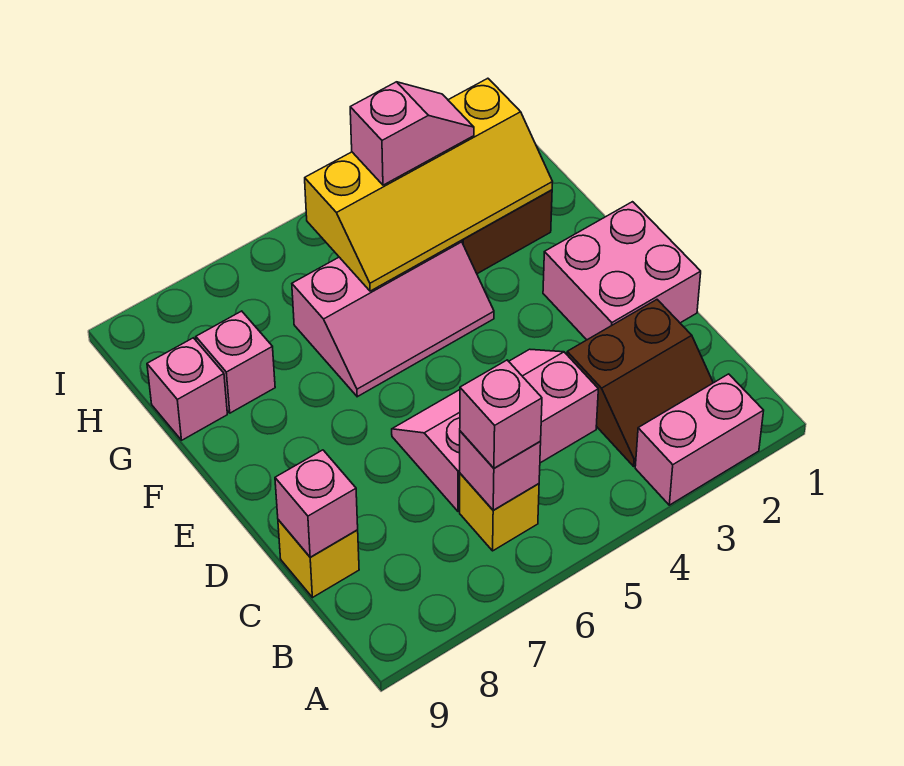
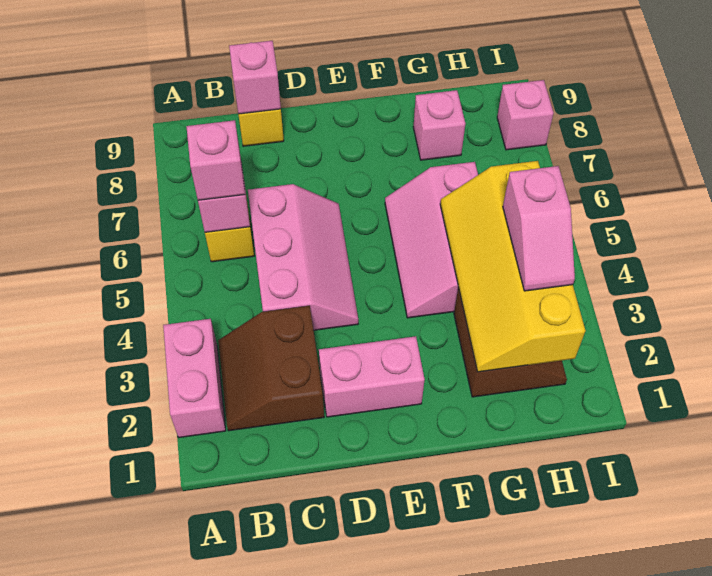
pink 2x2 brick [543,202,701,340] -> pink 1x2 brick [319,336,425,417]
pink 1x1 brick [147,338,227,440] -> pink 1x1 brick moved to [497,80,554,150]

